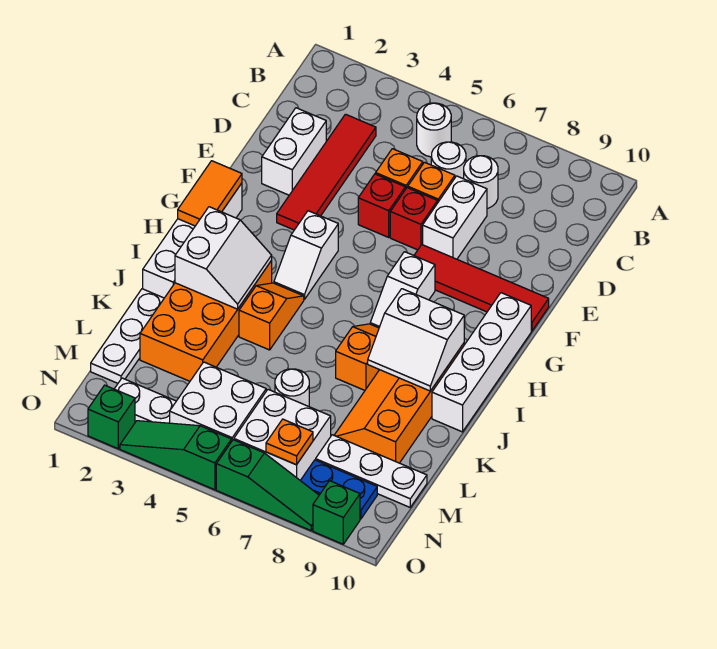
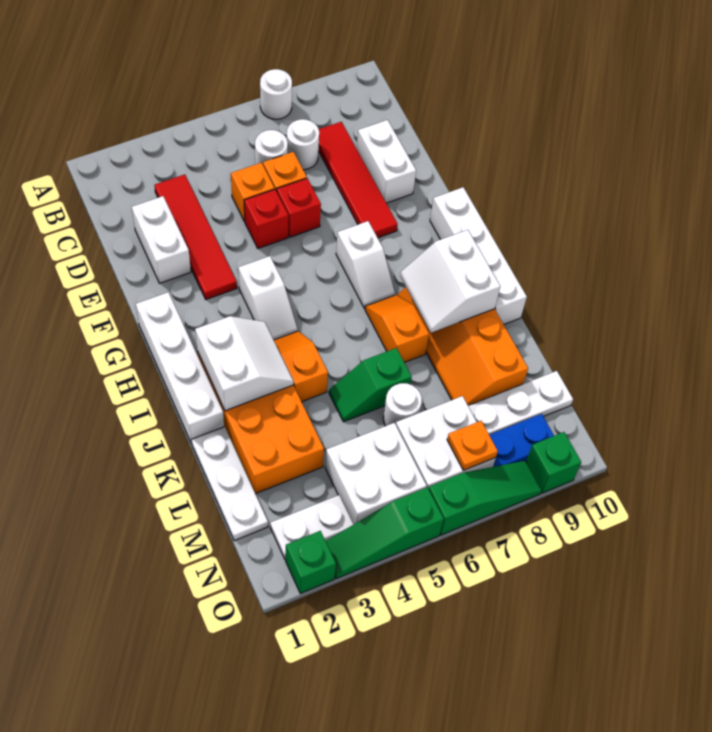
white 1x1 round brick [417,103,451,157] -> white 1x1 round brick moved to [260,69,292,119]
white 1x2 brick [423,176,487,259] -> white 1x2 brick moved to [357,120,416,203]
red 1x4 tile [414,245,549,331] -> red 1x4 tile turned to [319,122,398,238]
orange 1x2 tile [178,161,242,226] -> none
white 2x2 slope [368,289,464,391] -> white 2x2 slope turned to [400,230,500,333]
none -> green 1x2 slope [329,348,412,422]

